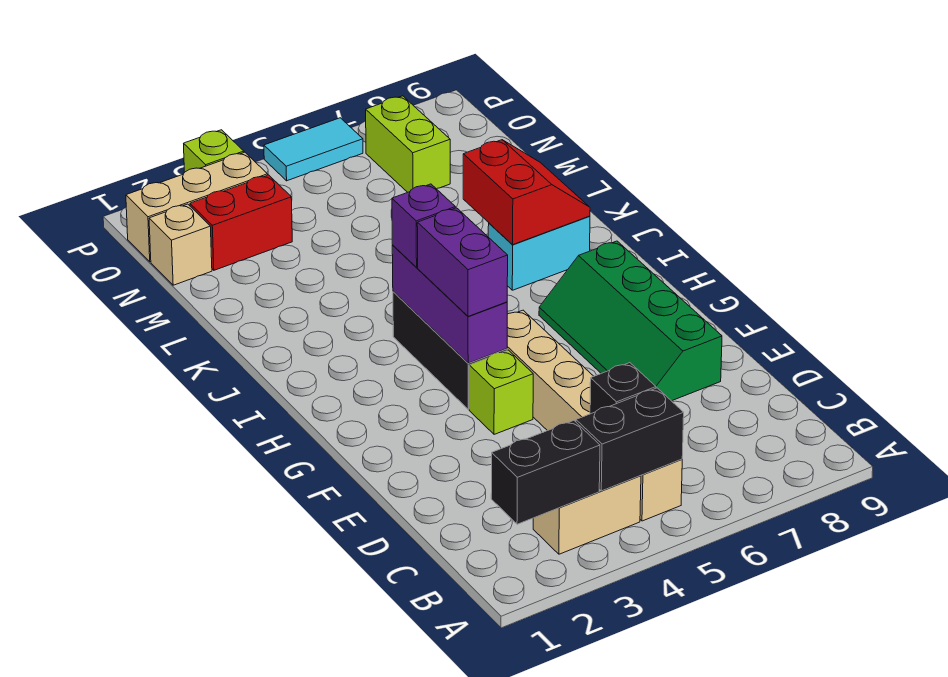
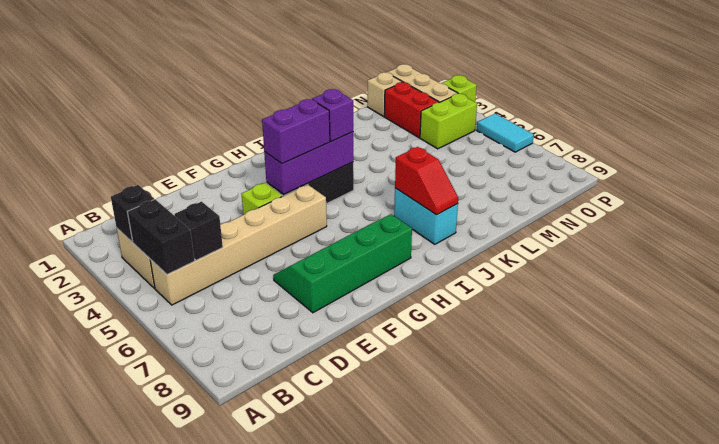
black 1x2 brick [491,420,600,524] -> black 1x1 brick [111,185,154,242]
red 2x2 slope [463,140,590,245] -> red 1x2 slope [395,147,458,215]
lime 1x2 brick [366,96,450,192] -> lime 1x2 brick moved to [420,94,477,149]

